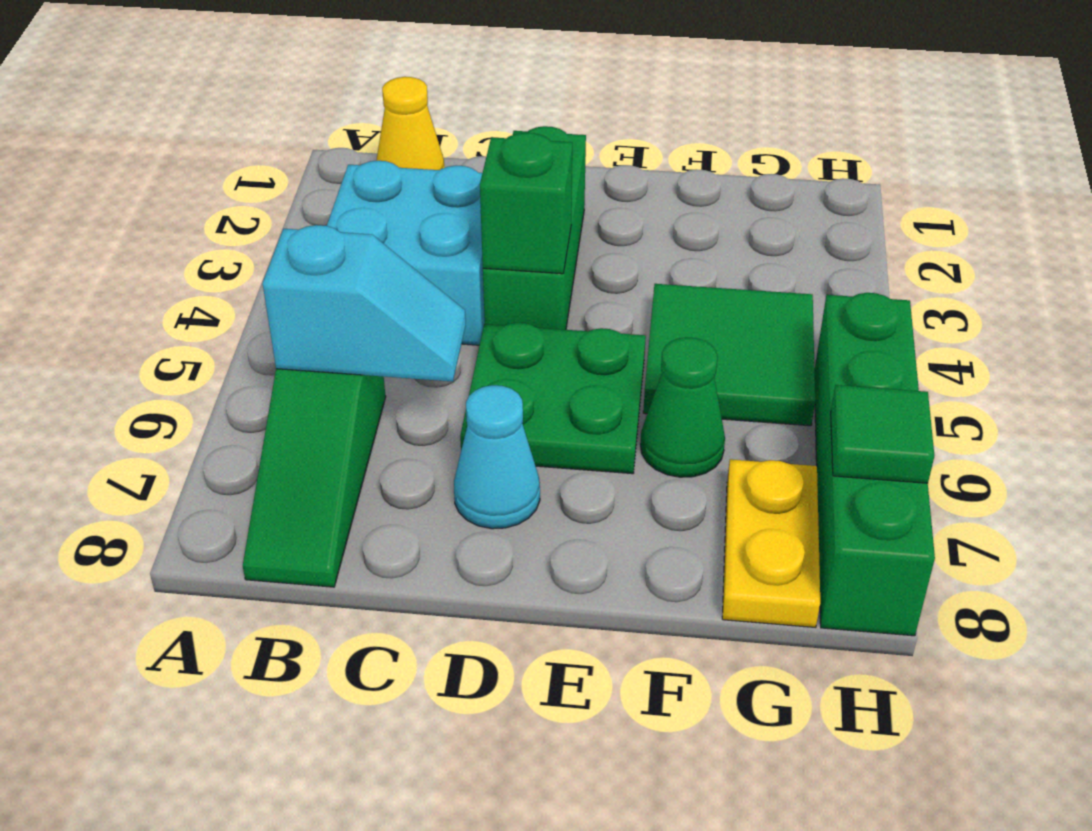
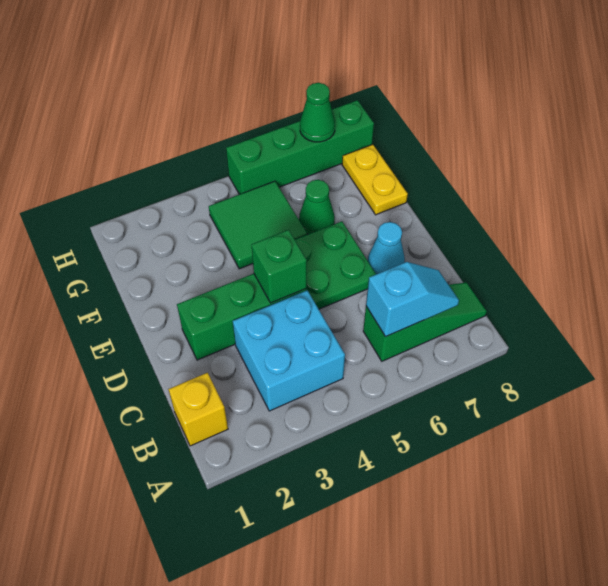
yellow 1x1 cone [376,77,444,170] -> yellow 1x1 brick [168,373,228,446]
cyan 1x2 slope [263,225,466,382] -> cyan 1x2 slope turned to [366,262,459,337]
yellow 1x2 plate [722,459,820,628] -> yellow 1x2 plate turned to [342,145,408,215]
green 1x1 tile [831,385,934,483] -> green 1x1 cone [300,83,335,142]

